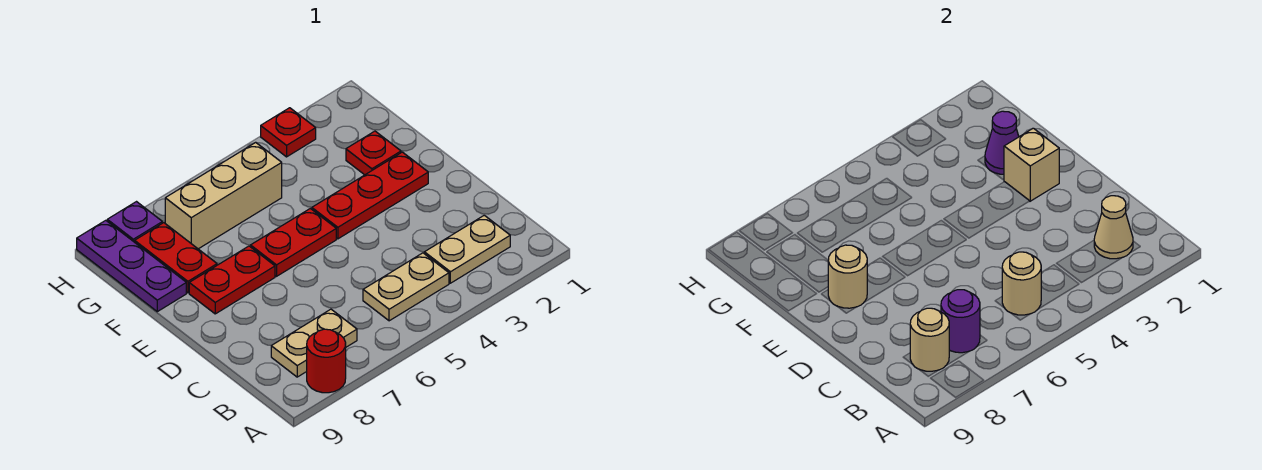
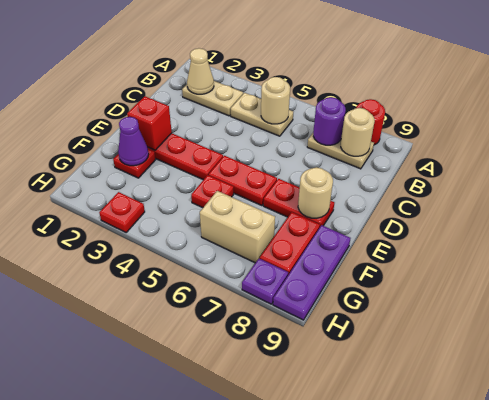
tan 1x1 brick [1004,128,1059,201] -> red 1x1 brick [127,96,172,150]
none -> red 1x1 plate [191,175,234,208]
tan 1x3 brick [165,142,282,249] -> tan 1x2 brick [200,191,275,263]

